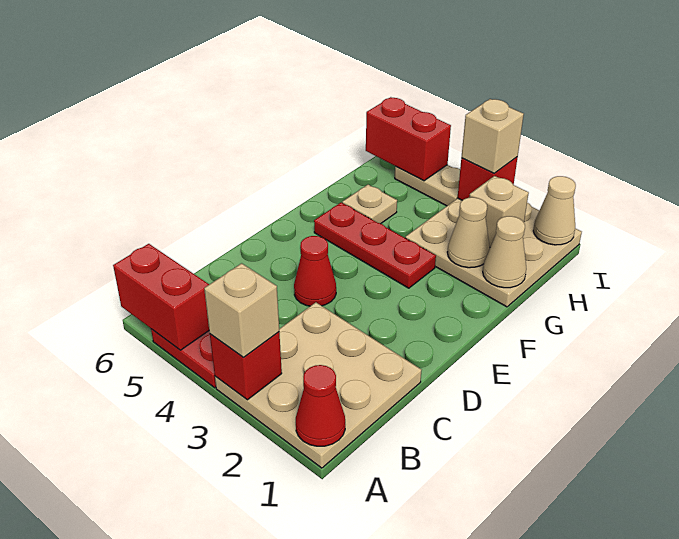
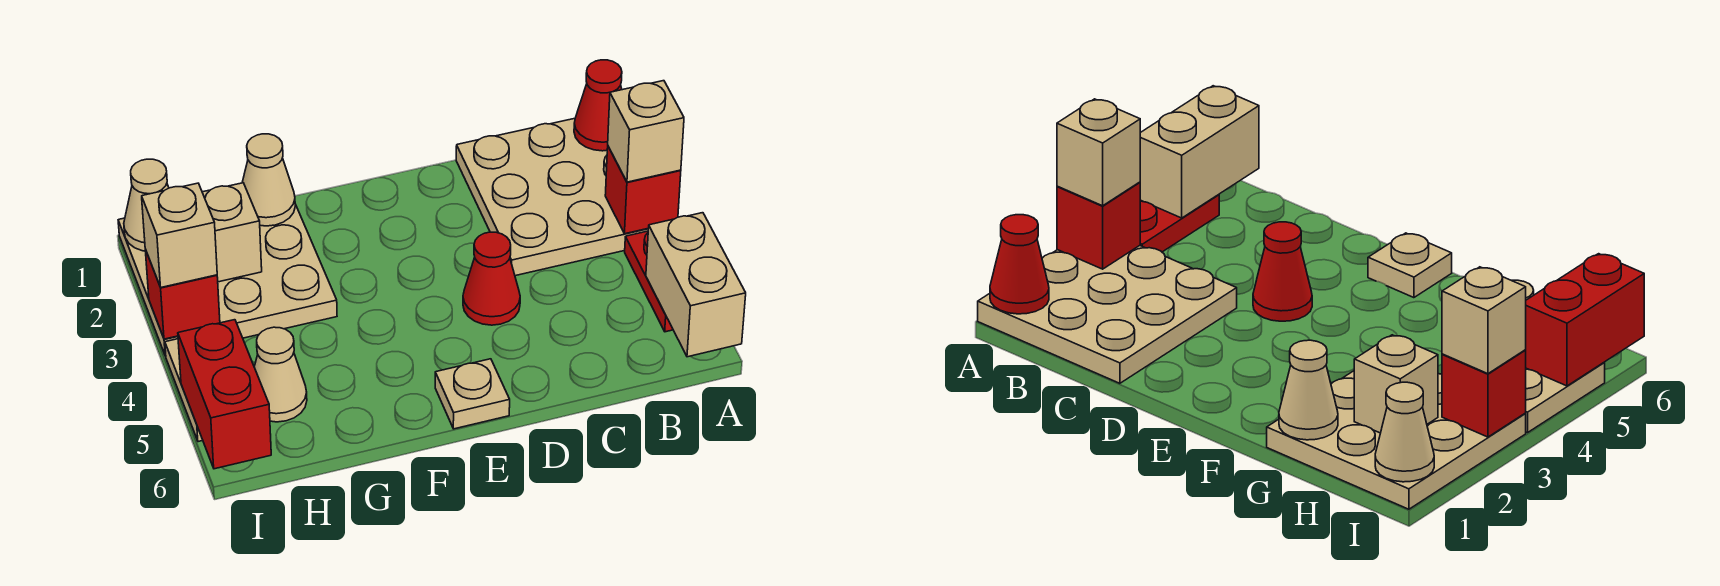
red 1x2 brick [113,244,209,350] -> tan 1x2 brick [646,213,746,357]
red 1x3 plate [314,203,436,288] -> none
tan 1x1 cone [447,197,490,268] -> tan 1x1 cone moved to [254,327,307,422]
tan 1x1 plate [342,185,397,224] -> tan 1x1 plate moved to [435,359,510,429]

